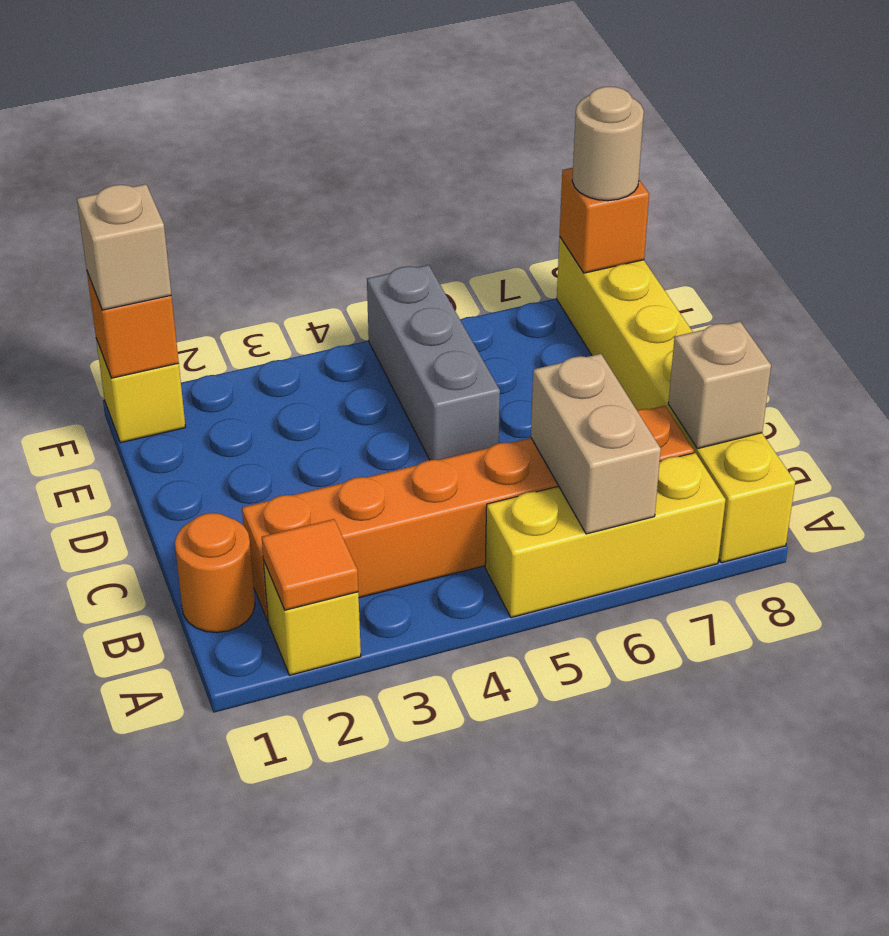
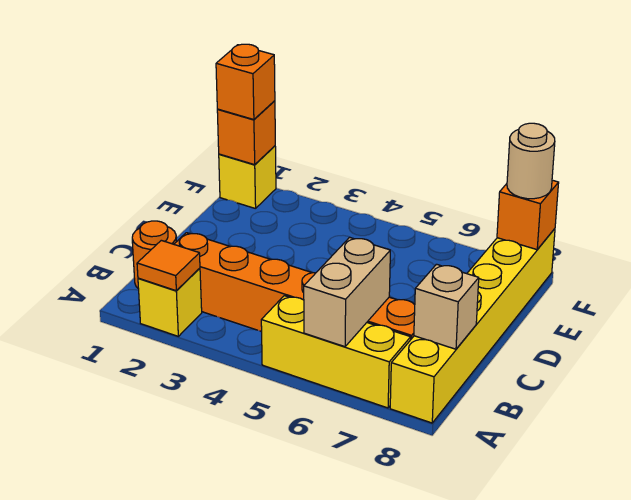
grey 1x3 brick [367,265,500,460] -> none
tan 1x1 brick [77,184,171,310] -> orange 1x1 brick [216,44,275,120]

